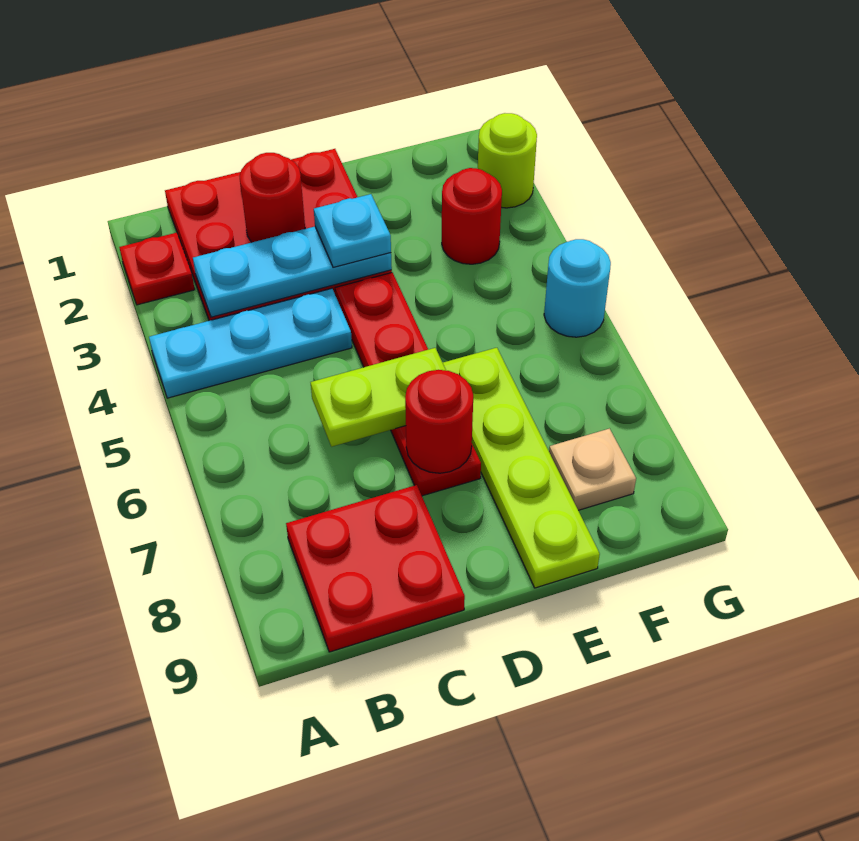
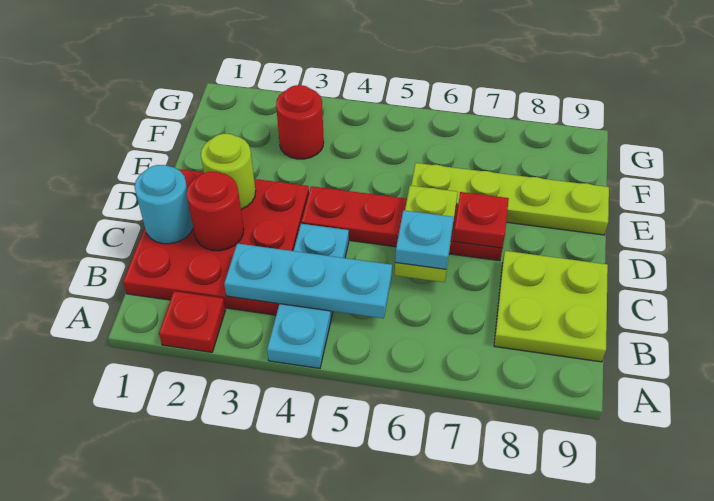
cyan 1x3 plate [193,227,392,317] -> cyan 1x3 plate turned to [224,244,392,318]
red 2x2 plate [286,485,465,652] -> lime 2x2 plate [494,251,608,362]
cyan 1x1 plate [314,194,391,267] -> cyan 1x1 plate moved to [395,210,454,269]
red 1x1 round brick [405,370,473,473] -> red 1x1 plate [453,192,509,248]
tan 1x1 plate [549,429,636,510] -> none
lime 1x1 round brick [478,113,537,208] -> lime 1x1 round brick moved to [201,134,256,209]
cyan 1x1 round brick [544,239,611,337] -> cyan 1x1 round brick moved to [135,165,193,244]

